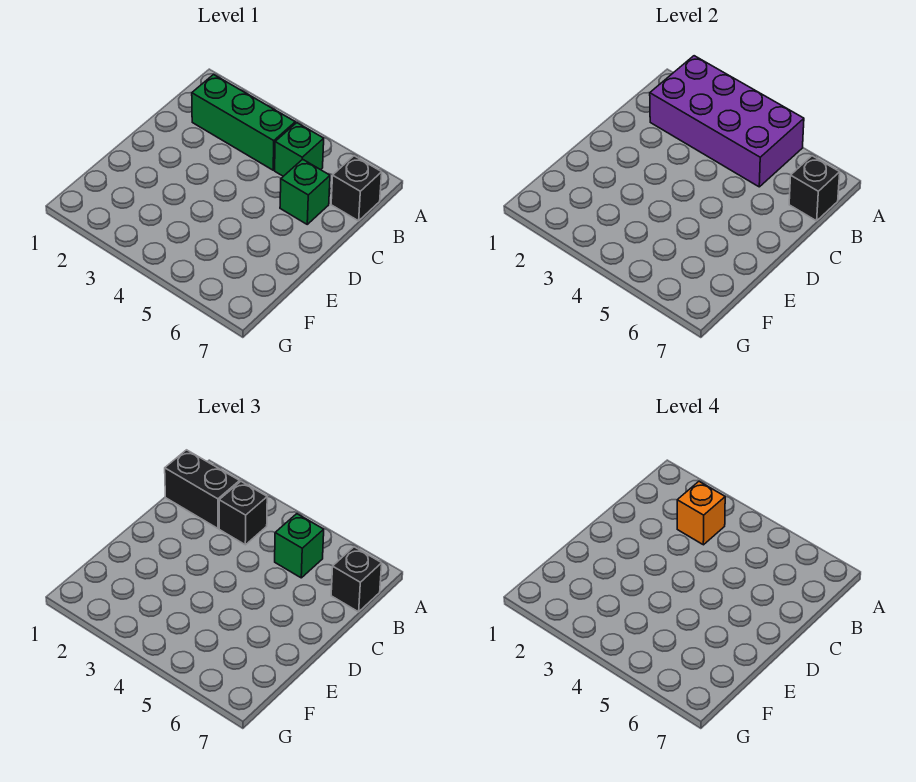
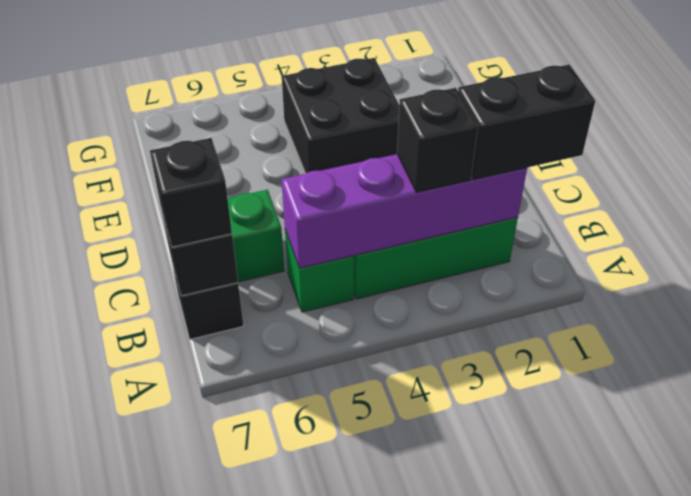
purple 2x4 brick [650,56,804,187] -> purple 1x4 brick [282,154,527,268]
orange 1x1 brick [677,482,725,545] -> none
green 1x1 brick [275,514,324,578] -> none
none -> black 2x2 brick [282,58,399,173]

